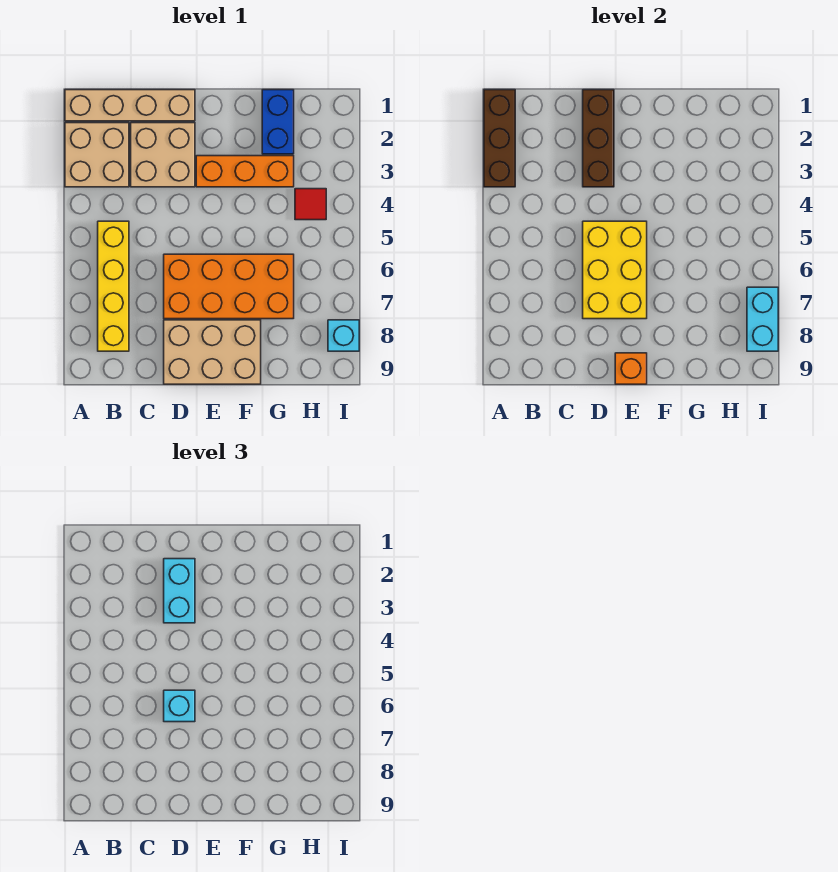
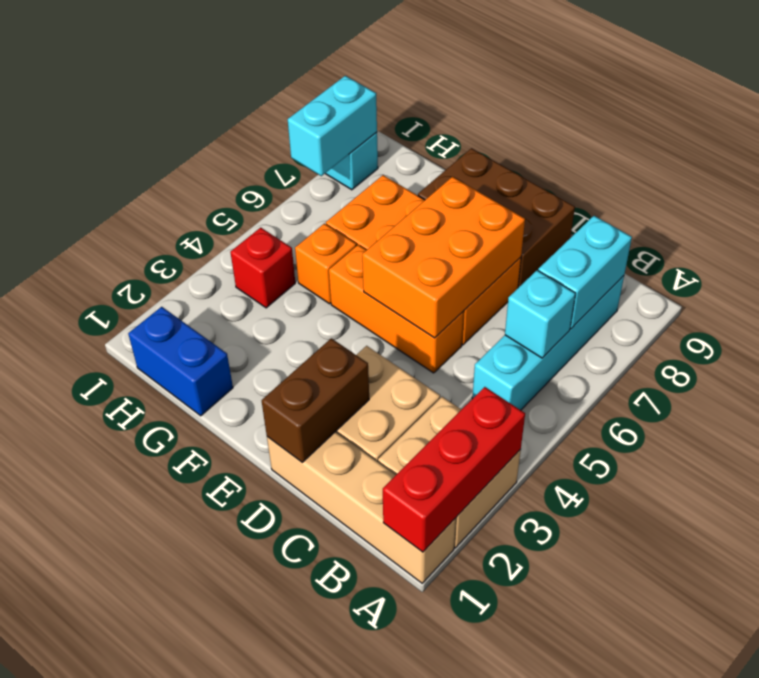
brown 1x3 brick [484,90,515,187] -> red 1x3 brick [383,387,525,552]
yellow 1x4 brick [98,221,129,351] -> cyan 1x4 brick [472,276,624,410]
brown 1x3 brick [583,90,614,187] -> brown 1x2 brick [262,338,369,462]
cyan 1x2 brick [164,559,195,623] -> cyan 1x2 brick moved to [538,216,632,329]
yellow 2x3 brick [583,221,647,319] -> orange 2x3 brick [362,177,525,338]
cyan 1x1 brick [164,690,195,722] -> cyan 1x1 brick moved to [505,270,575,358]
tan 2x3 brick [164,320,261,384] -> brown 2x3 brick [418,148,575,288]
orange 1x3 brick [196,156,294,187] -> orange 1x3 brick moved to [329,245,463,373]
orange 1x1 brick [615,353,647,384] -> orange 1x1 brick moved to [295,223,356,304]
blue 1x2 brick [262,90,294,154] -> blue 1x2 brick turned to [128,307,233,416]
red 1x1 tile [295,189,326,220] -> red 1x1 brick [230,228,295,308]

